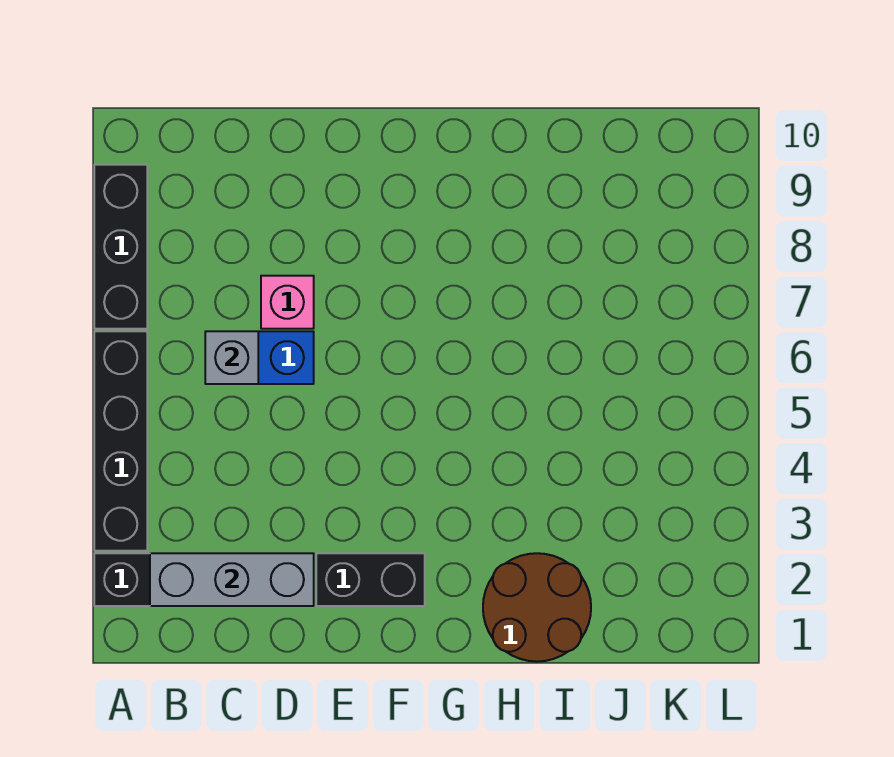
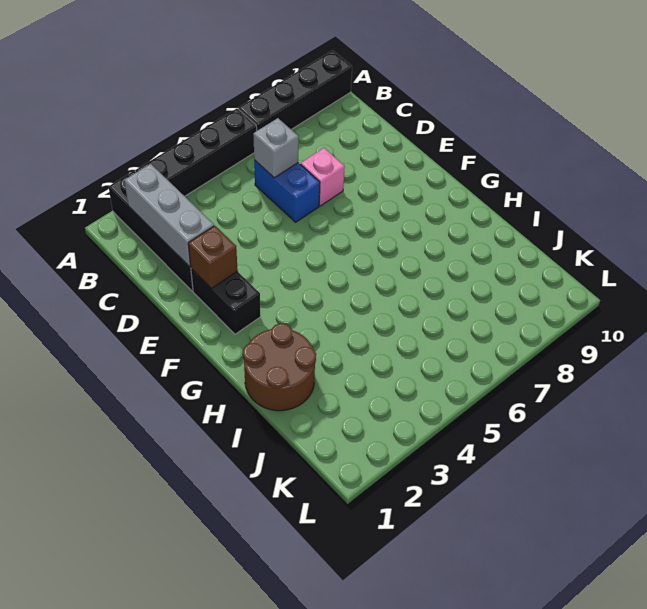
black 1x3 brick [94,165,147,329] -> black 1x4 brick [238,50,352,131]
none -> brown 1x1 brick [188,226,238,288]

